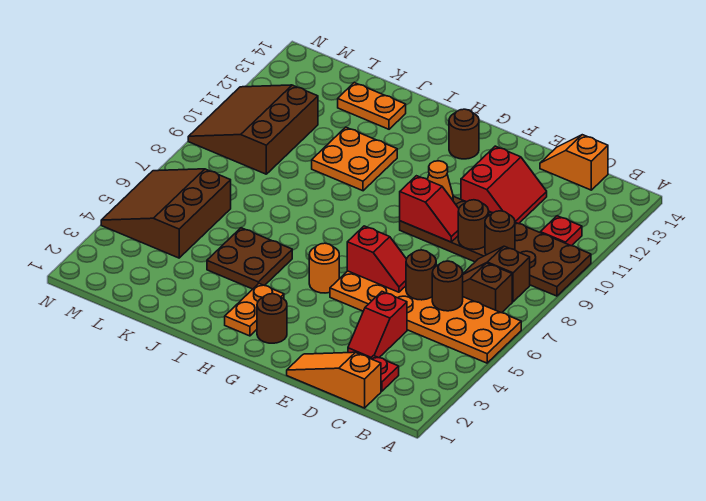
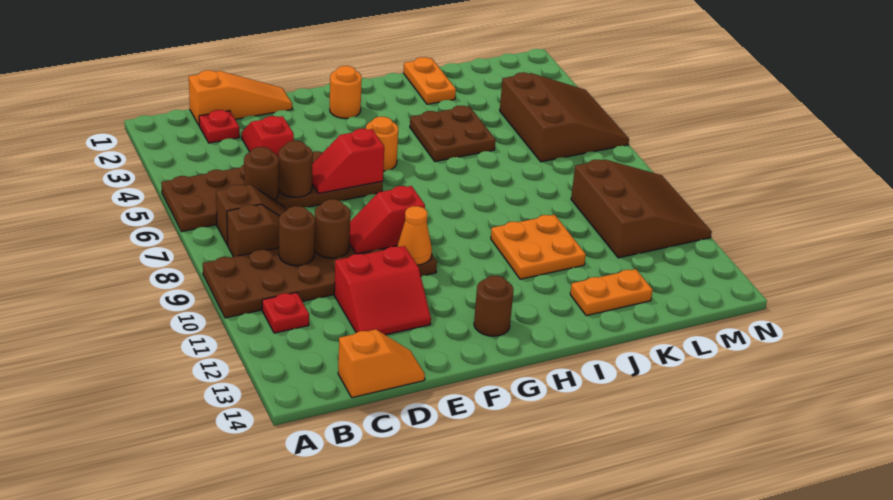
orange 2x6 plate [330,271,521,363] -> brown 2x6 plate [161,151,383,232]
red 2x2 slope [461,146,547,224] -> red 2x2 slope turned to [334,246,431,335]
brown 1x1 round brick [257,294,287,343] -> orange 1x1 round brick [330,66,362,118]
orange 1x2 plate [225,284,284,336] -> orange 1x2 plate moved to [403,57,456,104]

